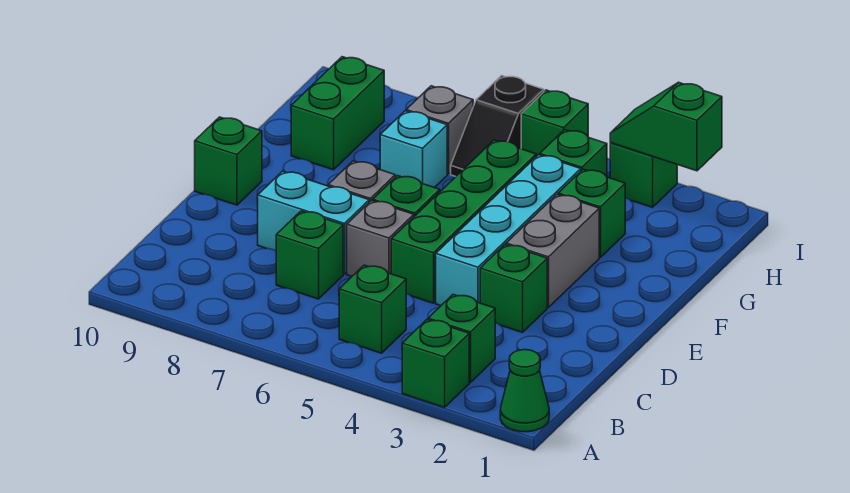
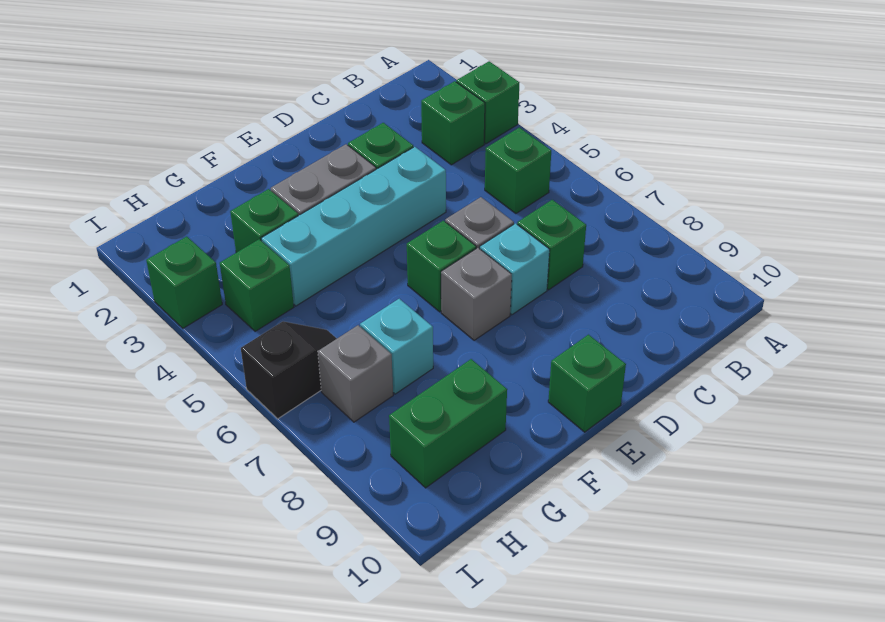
green 1x1 cone [500,350,549,432] -> none
green 1x4 brick [391,140,536,303] -> none
cyan 1x2 brick [258,171,369,274] -> cyan 1x1 brick [480,223,550,315]
green 1x2 slope [610,82,722,171] -> none
green 1x1 brick [521,90,588,157] -> none

